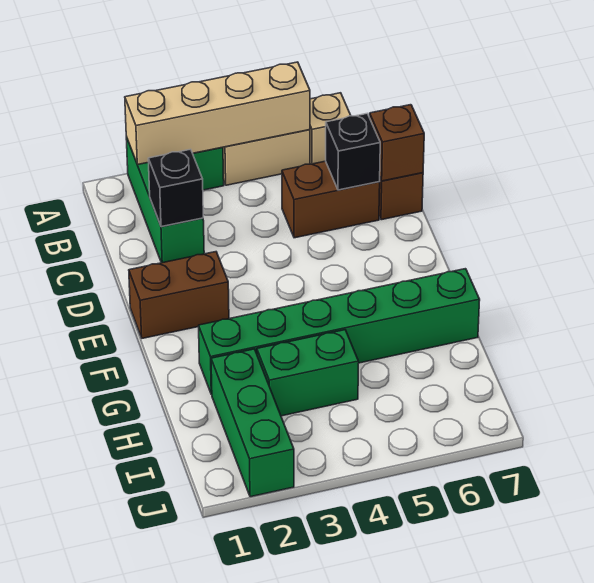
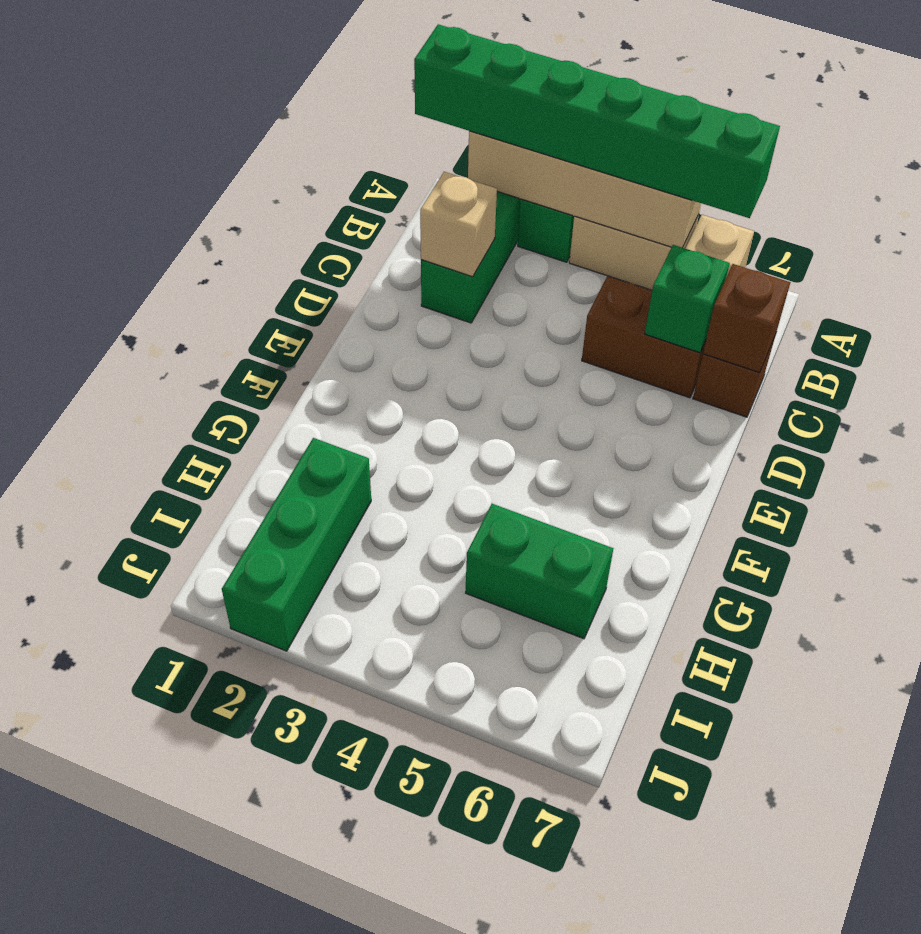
black 1x1 brick [148,149,203,227] -> tan 1x1 brick [420,172,497,277]
black 1x1 brick [326,114,380,190] -> green 1x1 brick [645,245,730,353]
brown 1x2 brick [129,252,229,338] -> none
green 1x6 brick [199,269,480,395] -> green 1x6 brick moved to [414,24,780,218]
green 1x2 brick [257,330,359,416] -> green 1x2 brick moved to [466,504,613,639]

